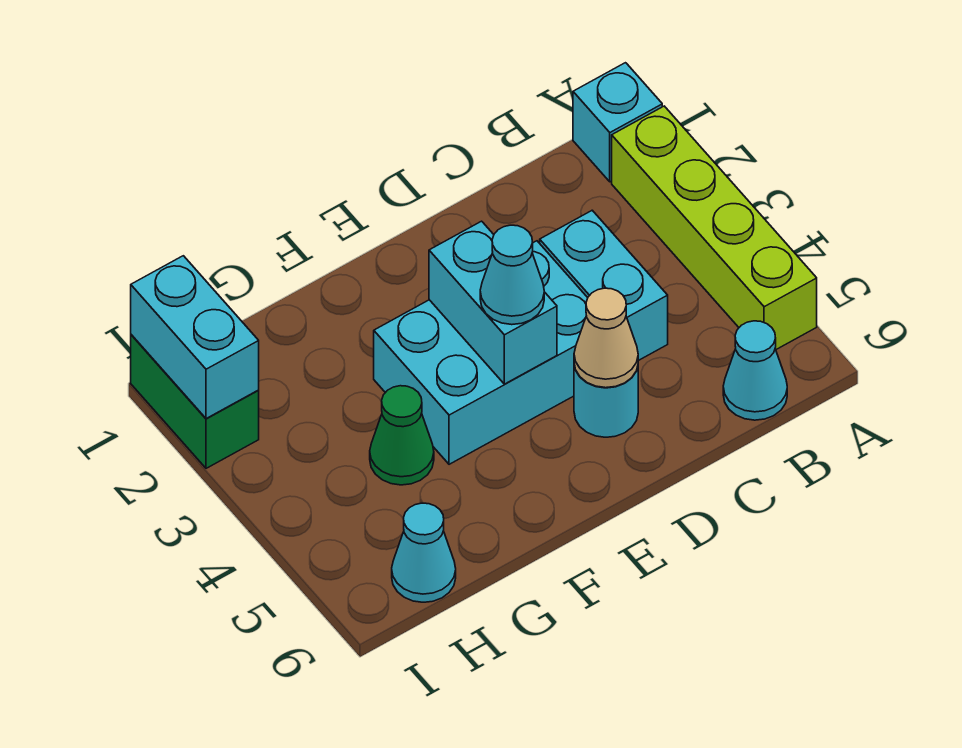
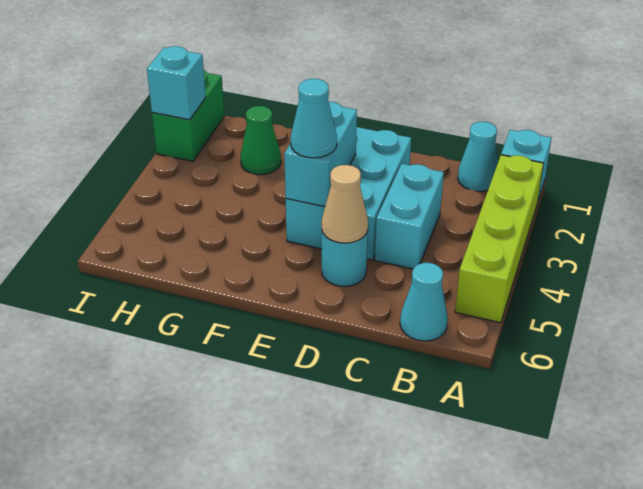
cyan 2x3 brick [374,241,588,464] -> cyan 2x3 brick turned to [286,127,411,260]
green 1x1 cone [370,386,434,485] -> green 1x1 cone moved to [241,106,281,175]
cyan 1x1 cone [392,503,456,602] -> cyan 1x1 cone moved to [458,122,498,191]
cyan 1x2 brick [131,256,259,419] -> cyan 1x1 brick [147,46,206,120]

